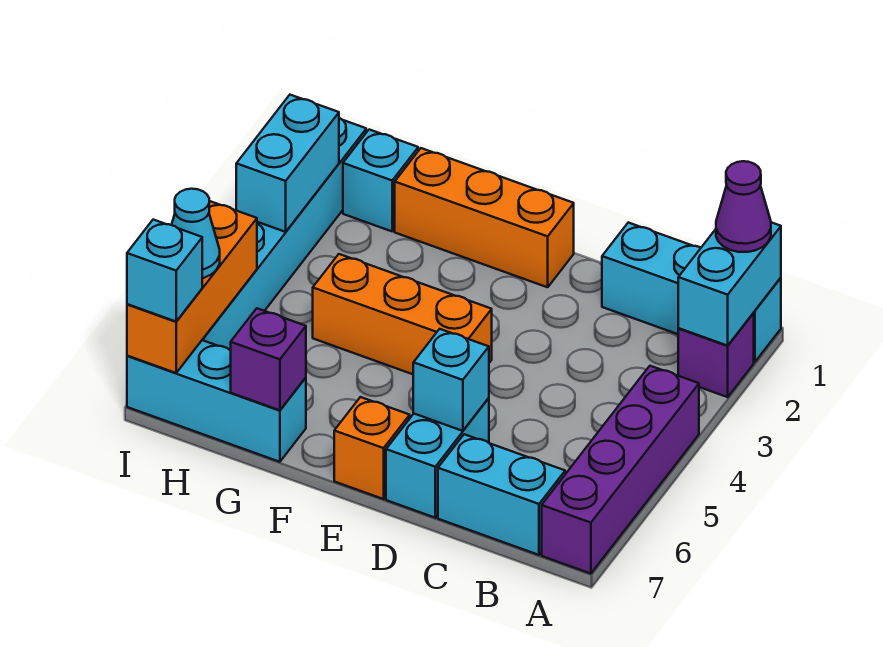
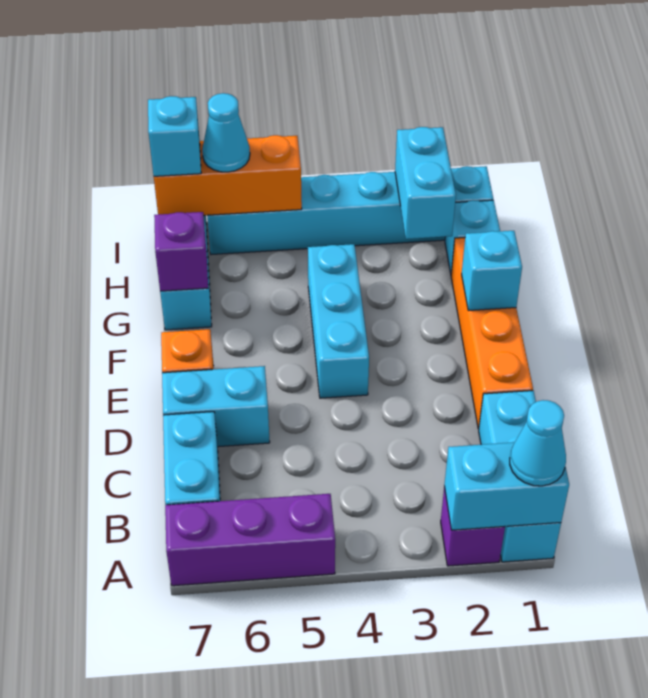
purple 1x1 cone [716,161,771,252] -> cyan 1x1 cone [510,400,566,486]
purple 1x4 brick [542,366,699,574] -> purple 1x3 brick [165,494,335,586]
cyan 1x1 brick [413,329,489,431] -> cyan 1x1 brick moved to [462,231,522,311]
orange 1x3 brick [395,148,574,287] -> orange 1x4 brick [451,238,533,429]
orange 1x3 brick [313,254,492,374] -> cyan 1x3 brick [308,244,369,398]
cyan 1x2 brick [236,95,339,232] -> cyan 1x2 brick turned to [395,127,456,239]

